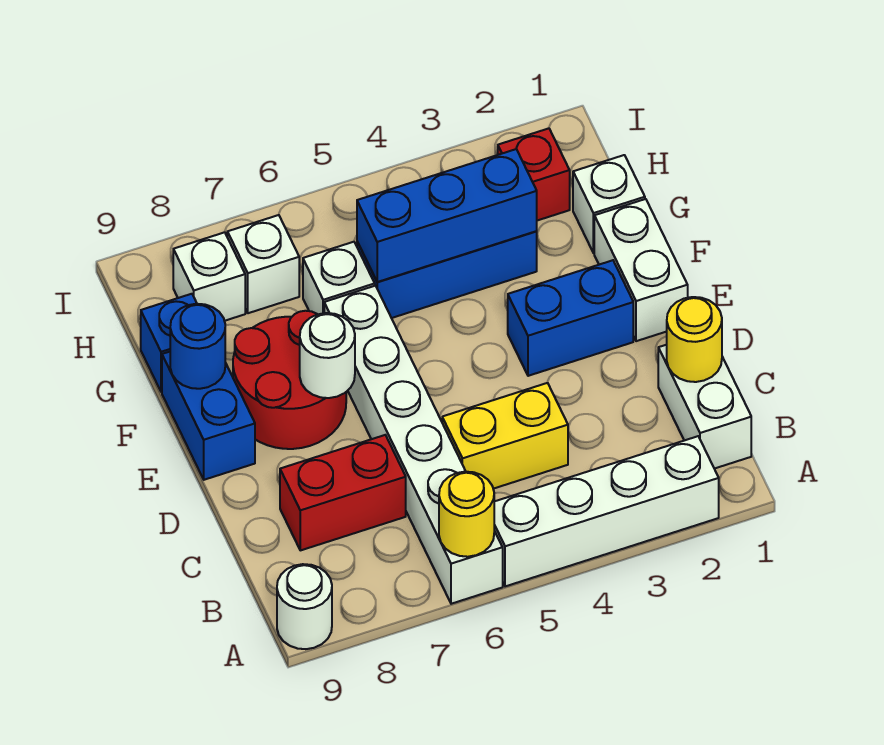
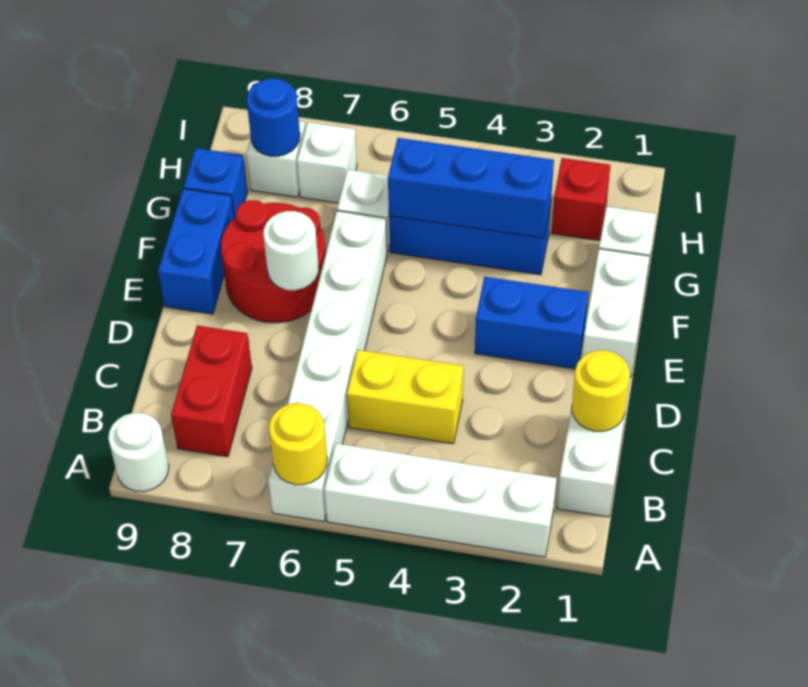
red 1x2 brick [280,435,406,550] -> red 1x2 brick turned to [171,325,252,457]
blue 1x1 round brick [170,304,225,389] -> blue 1x1 round brick moved to [247,79,300,156]

